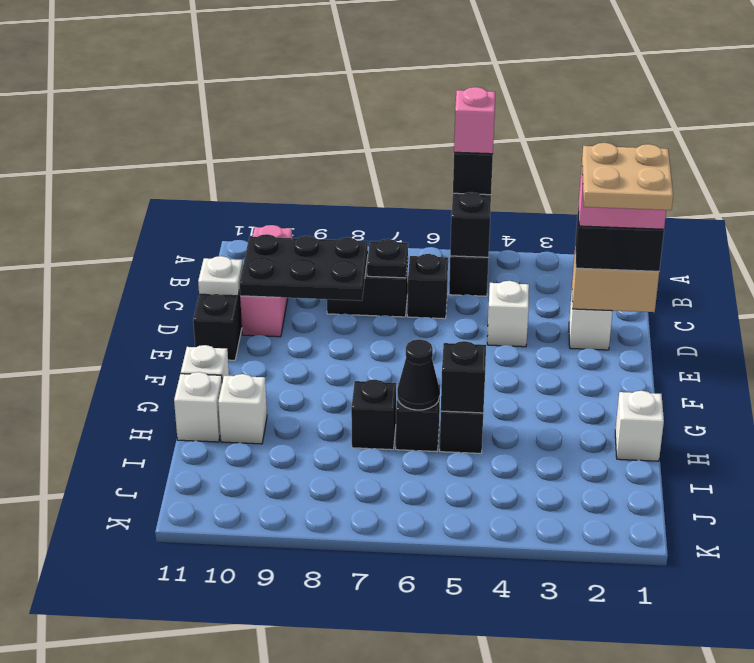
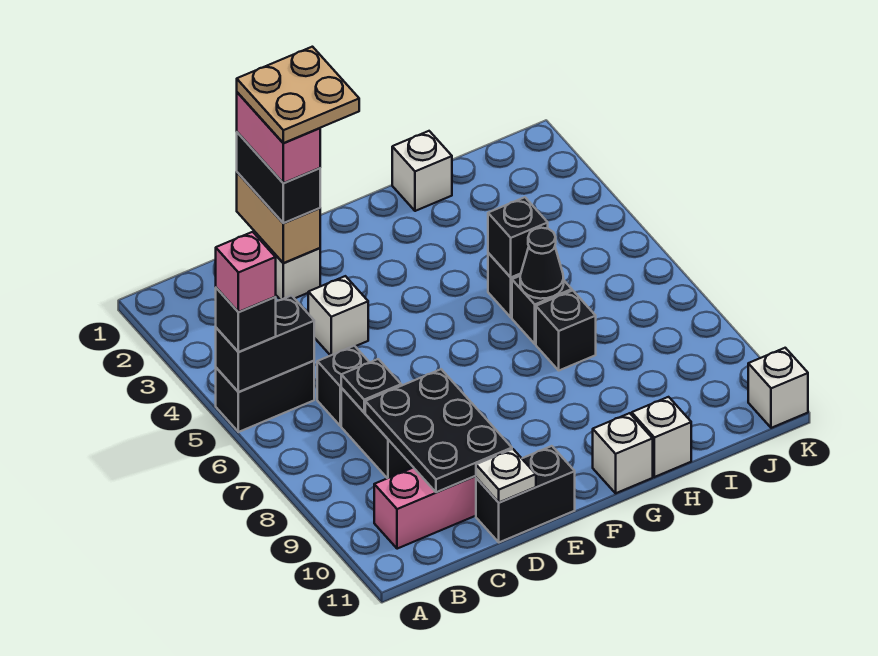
white 1x1 brick [218,374,267,444] -> white 1x1 brick moved to [748,348,808,428]

